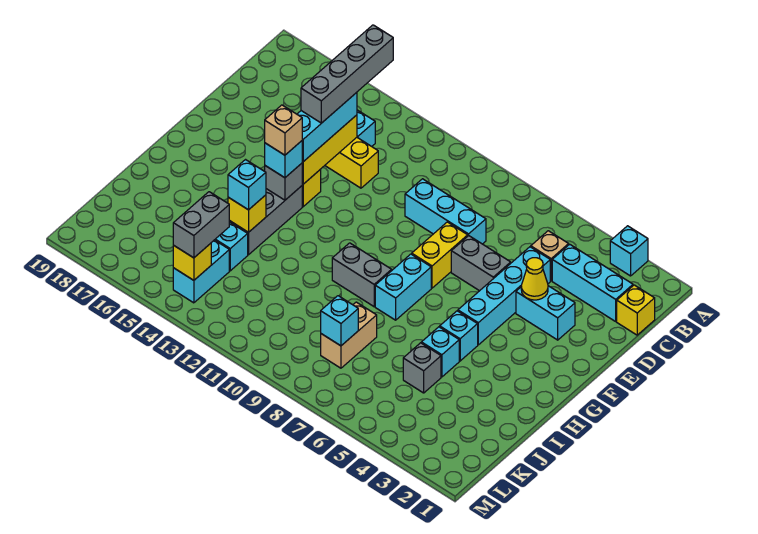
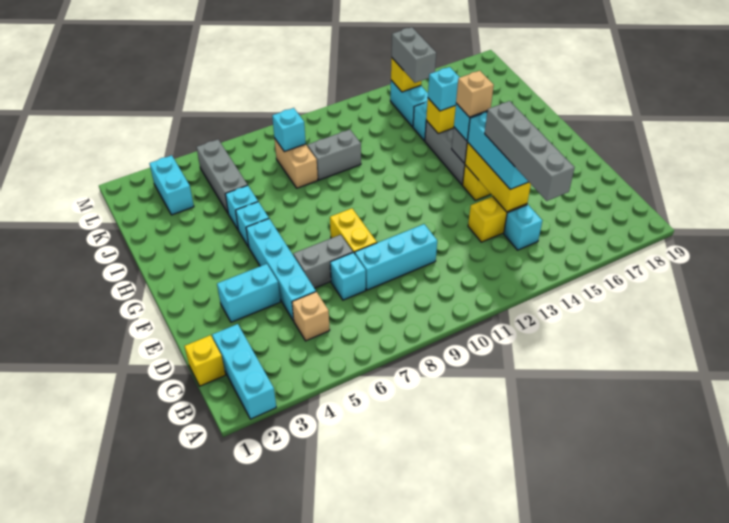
cyan 1x1 brick [610,226,648,276] -> cyan 1x1 brick moved to [330,253,366,300]
cyan 1x3 brick [552,244,633,321] -> cyan 1x3 brick turned to [212,324,276,419]
yellow 1x1 cone [521,258,548,300] -> none
cyan 1x2 brick [375,254,431,320] -> cyan 1x2 brick moved to [149,155,194,215]
grey 1x2 brick [332,243,392,307] -> grey 1x2 brick moved to [307,130,361,180]
grey 1x1 brick [403,343,441,393] -> grey 1x3 brick [197,140,247,213]

